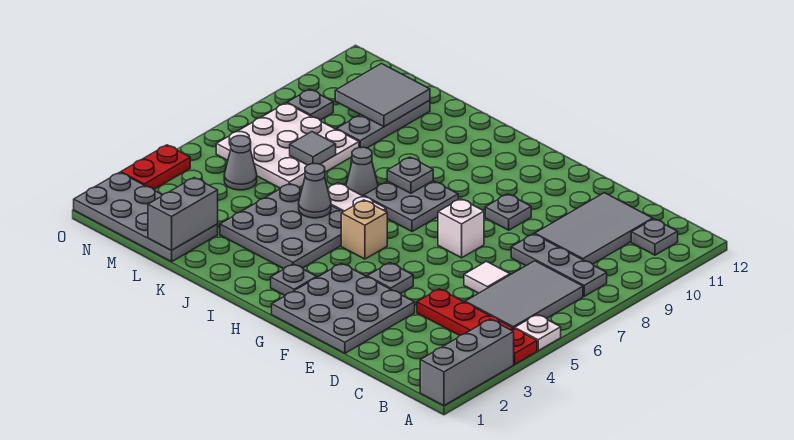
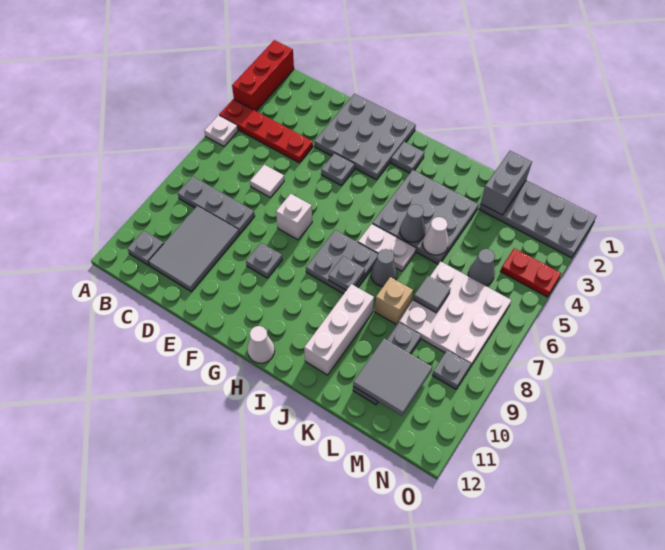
grey 1x3 brick [420,319,514,406] -> red 1x3 brick [232,40,294,111]
grey 2x3 tile [465,261,583,328] -> none
tan 1x1 brick [341,200,387,259] -> tan 1x1 brick moved to [375,277,413,324]
none -> white 1x1 cone [247,326,275,363]
none -> white 1x3 brick [304,284,374,375]
none -> white 1x1 cone [423,217,449,255]
red 1x2 plate [121,145,190,189] -> red 1x2 plate turned to [500,248,561,297]

